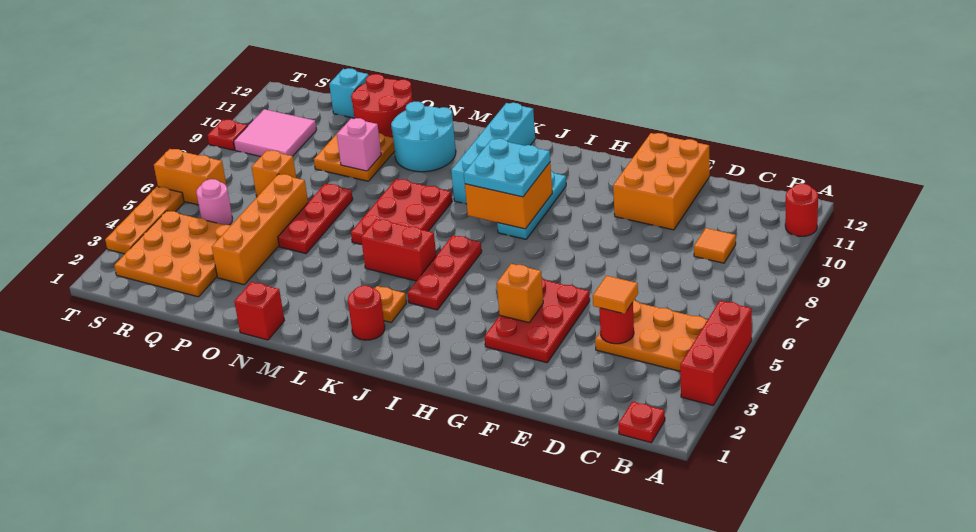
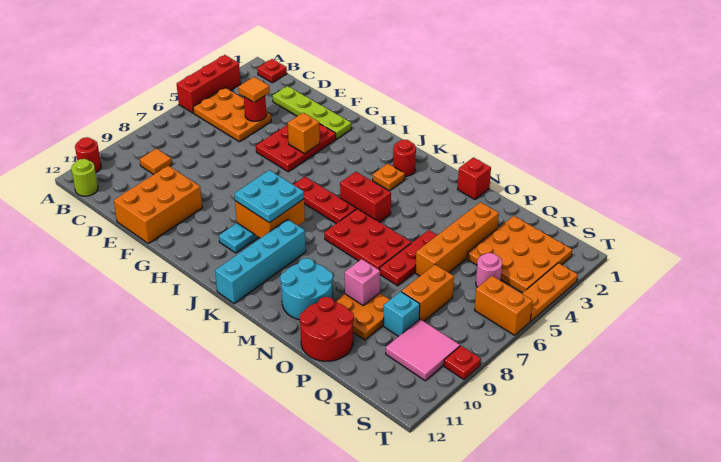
none -> lime 1x1 round brick [71,159,98,196]
none -> lime 1x4 plate [273,86,351,139]
red 1x3 plate [408,235,482,310] -> red 1x3 plate turned to [293,177,356,224]
red 2x3 plate [351,179,452,245] -> red 2x3 plate turned to [324,209,411,270]
orange 1x1 brick [252,150,296,197] -> orange 1x2 brick [402,265,454,321]
cyan 1x1 brick [329,68,369,118] -> cyan 1x1 brick moved to [384,292,420,337]

